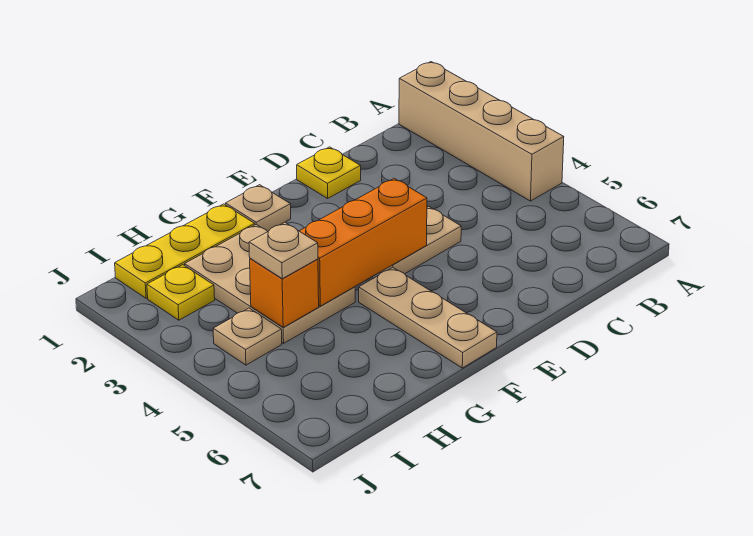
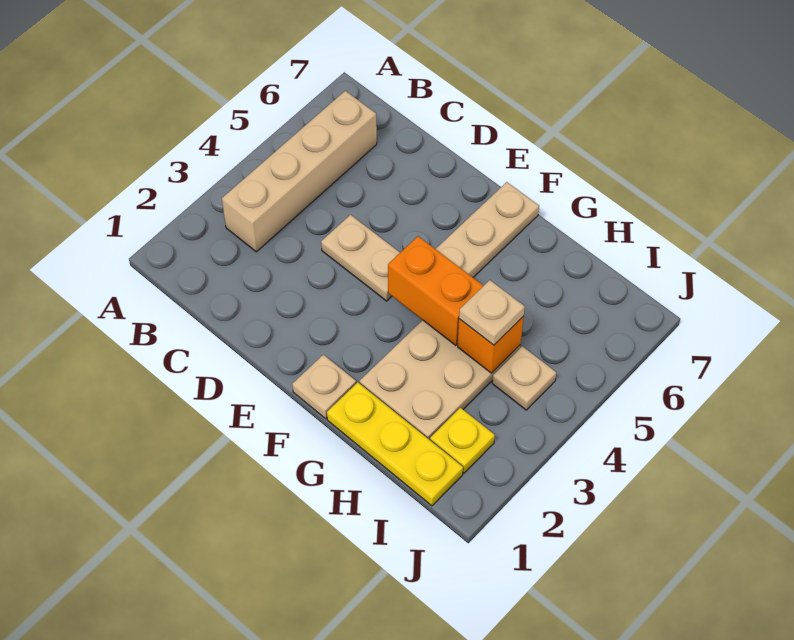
tan 1x4 brick [399,62,564,201] -> tan 1x4 brick moved to [222,91,377,252]
yellow 1x1 plate [297,147,361,198] -> none
orange 1x3 brick [300,178,427,306] -> orange 1x2 brick [388,236,483,346]

